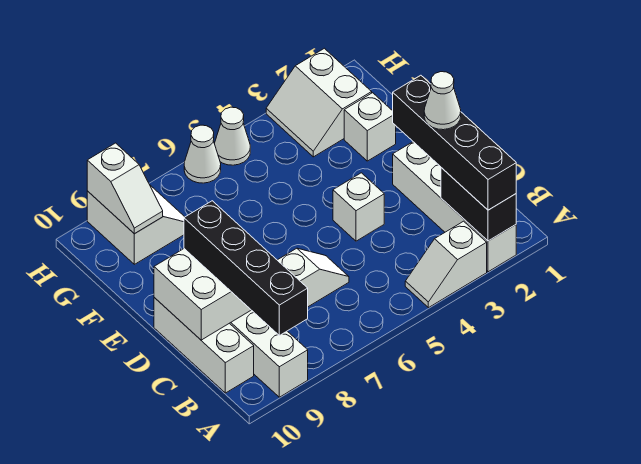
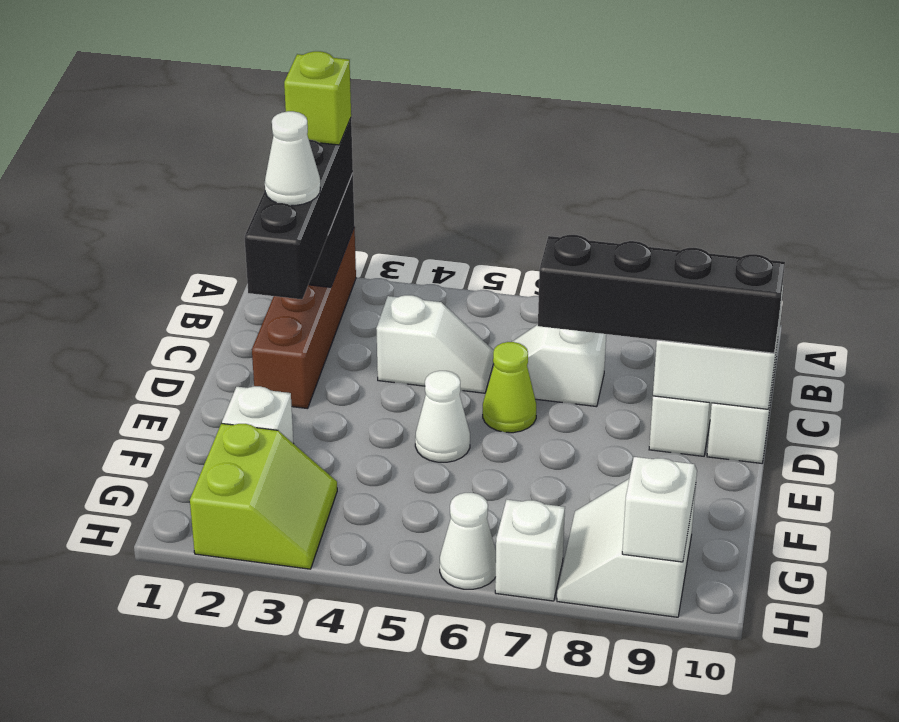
white 1x4 brick [393,142,516,272] -> brown 1x4 brick [252,227,356,409]
none -> lime 1x1 brick [284,51,351,145]
white 1x2 slope [405,221,487,308] -> white 1x2 slope moved to [376,295,494,393]
black 1x4 brick [184,201,308,335] -> black 1x4 brick turned to [538,235,785,353]
white 1x1 brick [333,173,384,241] -> white 1x1 brick moved to [495,500,565,601]
none -> lime 1x1 cone [483,342,536,433]
white 2x2 slope [266,48,372,157] -> lime 2x2 slope [190,423,337,569]
white 1x1 cone [215,107,250,165] -> white 1x1 cone moved to [415,371,470,462]

